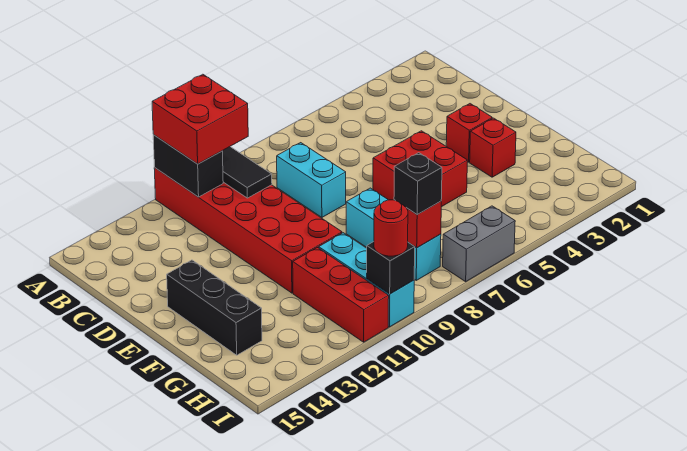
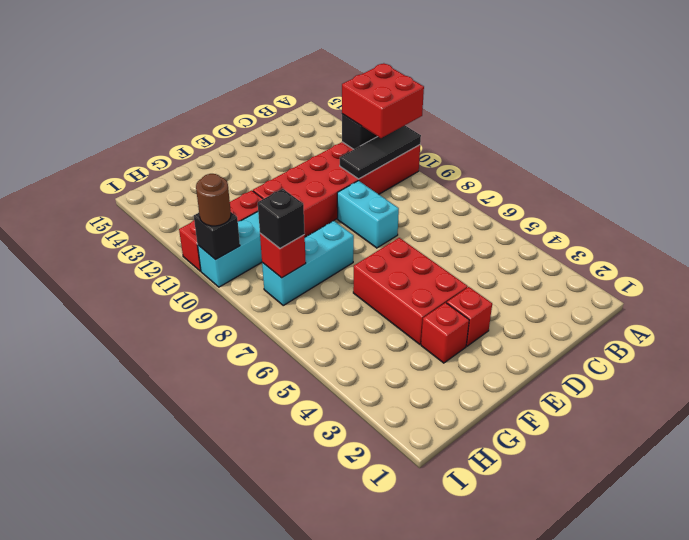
cyan 1x2 brick [277,143,346,217] -> cyan 1x2 brick turned to [337,181,399,248]
red 2x2 brick [373,131,467,207] -> red 2x3 brick [353,238,468,344]
black 1x3 brick [167,260,262,355] -> none
grey 1x2 brick [443,206,515,282] -> none
red 1x1 round brick [374,200,408,256] -> brown 1x1 round brick [196,174,231,226]

